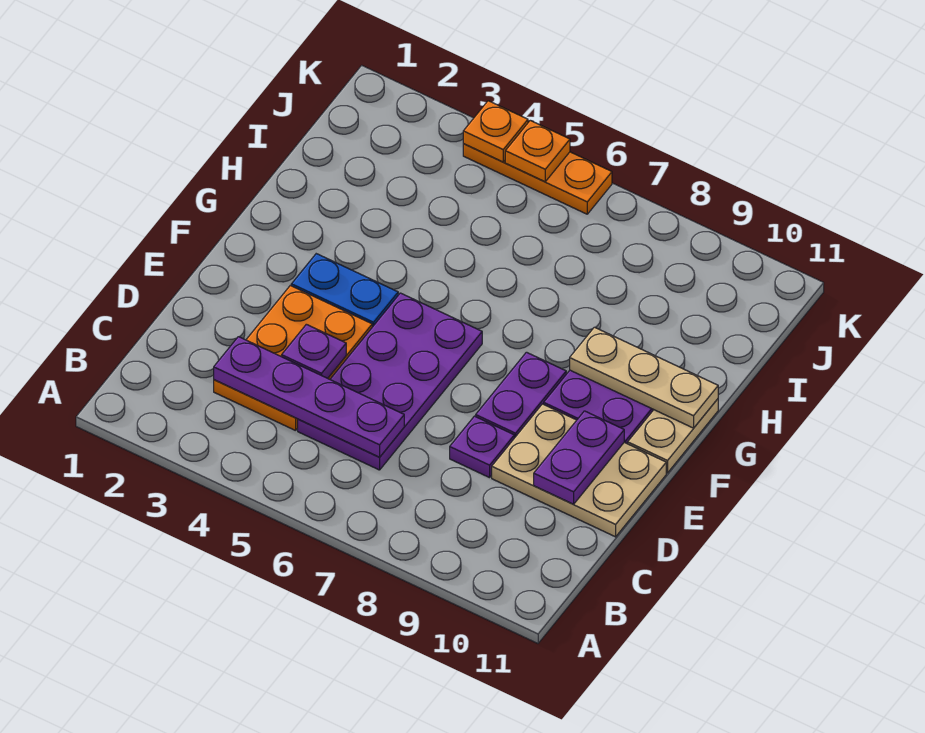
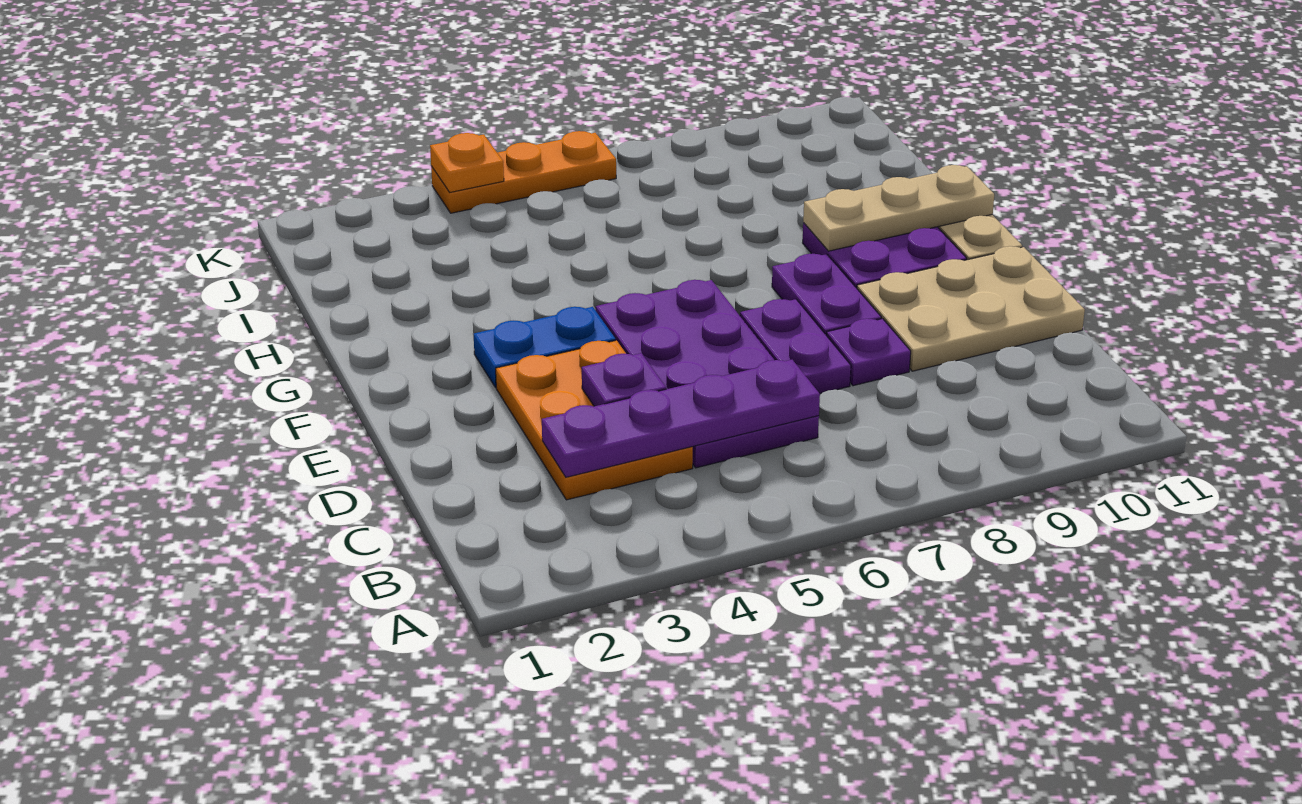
purple 1x2 plate [534,411,624,504] -> purple 1x2 plate moved to [740,299,851,394]
orange 1x1 plate [505,120,570,182] -> none

